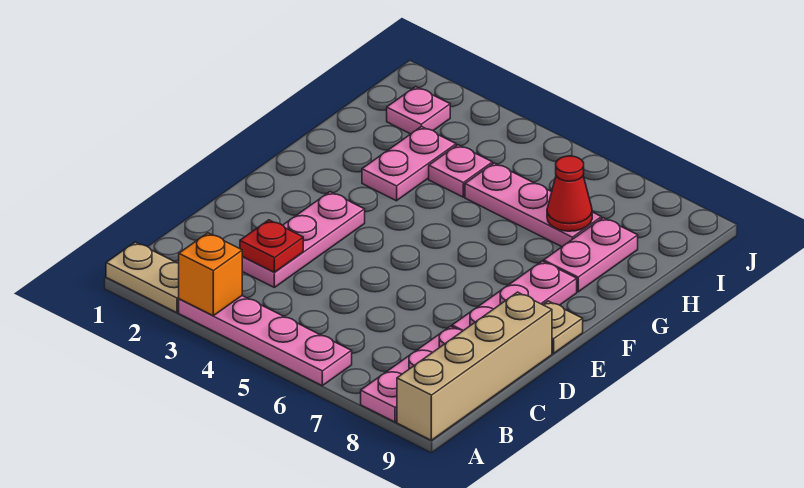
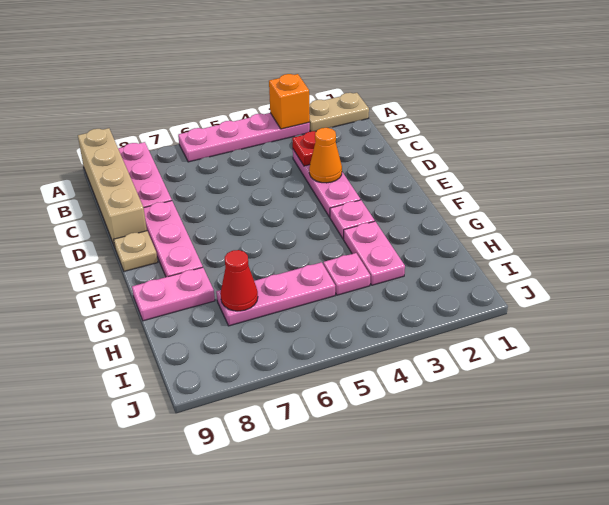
none -> orange 1x1 cone [309,128,342,183]
pink 1x2 plate [544,218,638,292] -> pink 1x2 plate turned to [132,267,215,321]
pink 1x1 plate [387,87,450,134] -> pink 1x1 plate moved to [330,200,375,239]

